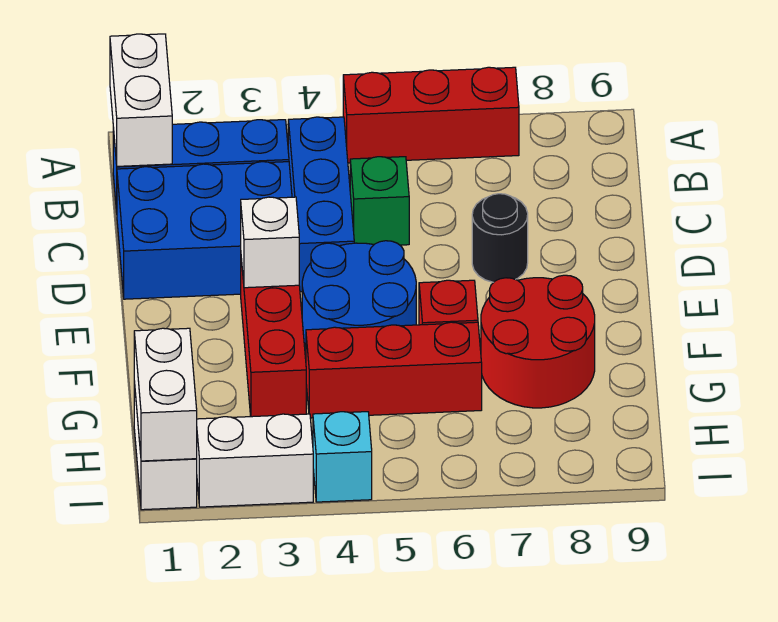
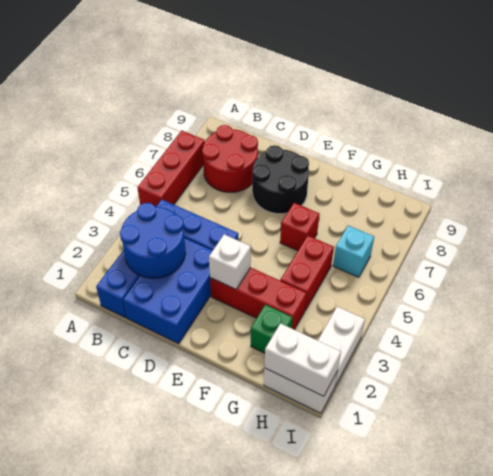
white 1x2 brick [110,34,172,166] -> none
green 1x1 brick [350,157,409,245] -> green 1x1 brick moved to [251,305,292,353]
black 1x1 round brick [472,194,528,282] -> black 2x2 round brick [252,145,309,214]
blue 2x2 round brick [302,241,416,346] -> blue 2x2 round brick moved to [120,203,186,278]
red 2x2 round brick [481,275,595,408] -> red 2x2 round brick moved to [202,125,258,192]
red 1x3 brick [306,322,482,418] -> red 1x2 brick [280,236,334,310]
cyan 1x1 brick [313,412,372,502] -> cyan 1x1 brick moved to [333,226,374,277]

